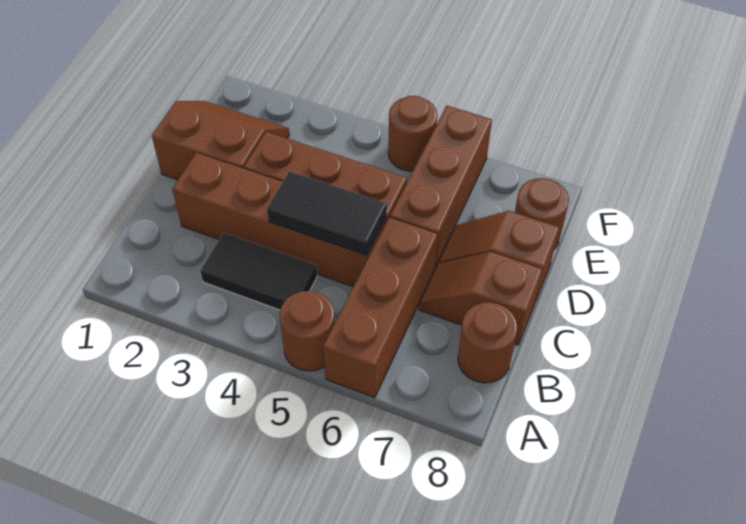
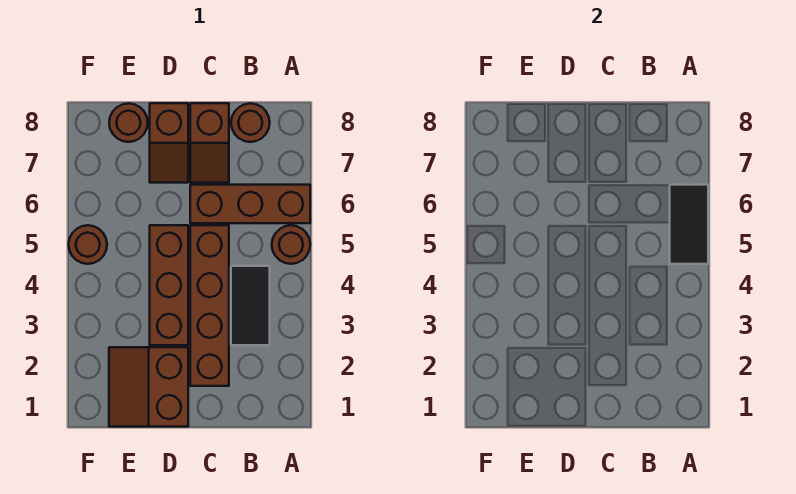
black 1x2 tile [267,171,387,255] -> black 1x2 tile moved to [670,185,708,264]
brown 1x3 brick [390,106,492,268] -> none

